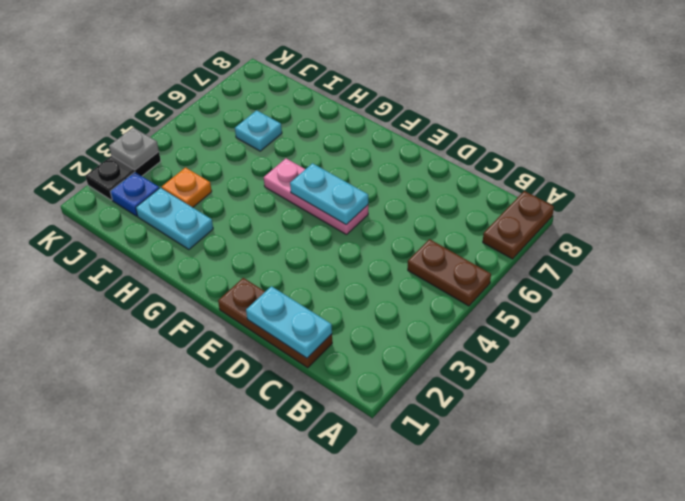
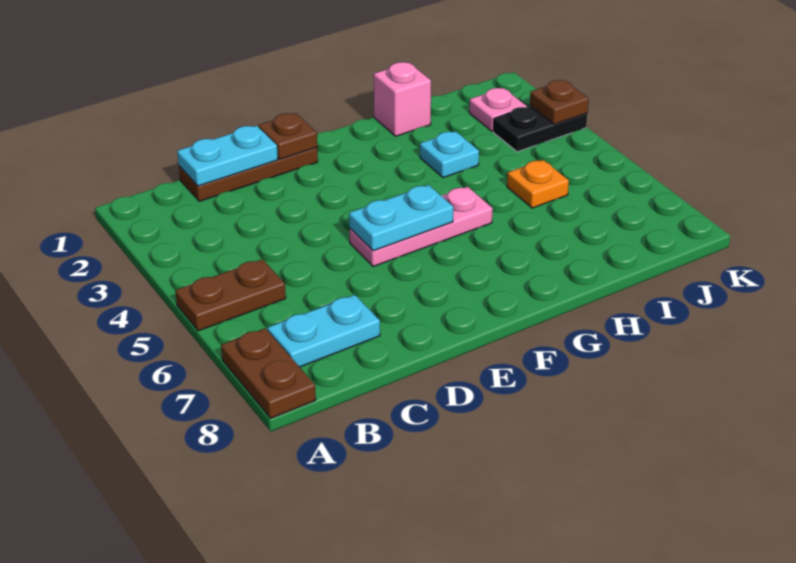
none -> brown 1x1 plate [259,113,317,159]
none -> pink 1x1 brick [374,62,431,136]
cyan 1x2 plate [136,188,213,250] -> cyan 1x2 plate moved to [268,295,380,367]
orange 1x1 plate [162,168,212,207] -> orange 1x1 plate moved to [507,160,569,208]
cyan 1x1 plate [235,110,282,151] -> cyan 1x1 plate moved to [420,131,479,178]
blue 1x1 plate [110,172,159,216] -> pink 1x1 plate [469,88,527,132]
black 1x2 plate [86,152,161,200] -> black 1x2 plate turned to [493,106,587,152]
grey 1x1 plate [109,127,159,170] -> brown 1x1 plate [530,80,589,124]

